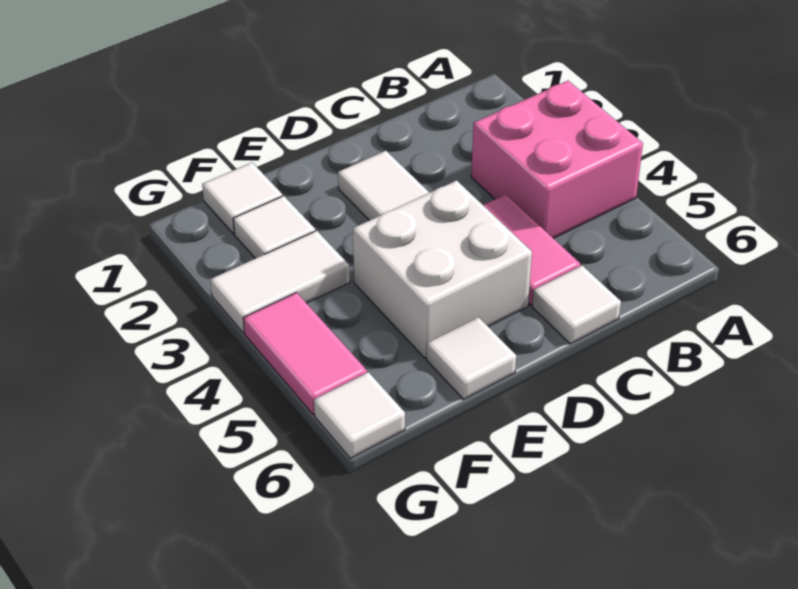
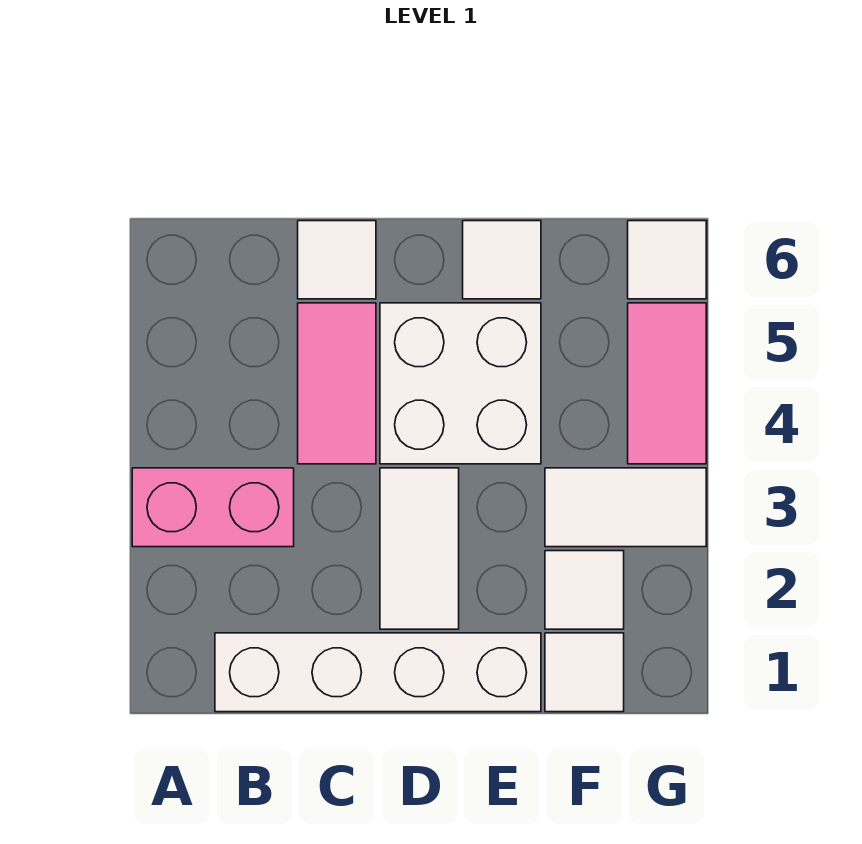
pink 2x2 brick [471,81,643,238] -> pink 1x2 brick [132,468,294,547]
none -> white 1x4 brick [215,633,541,712]

